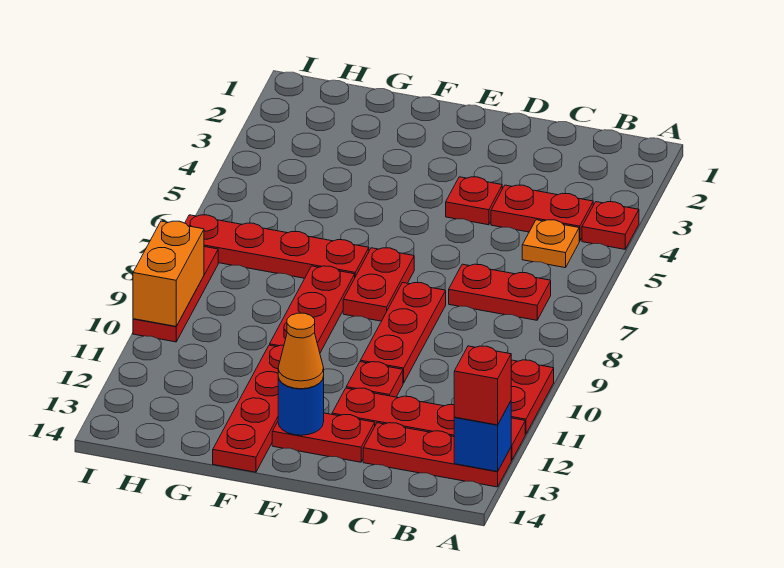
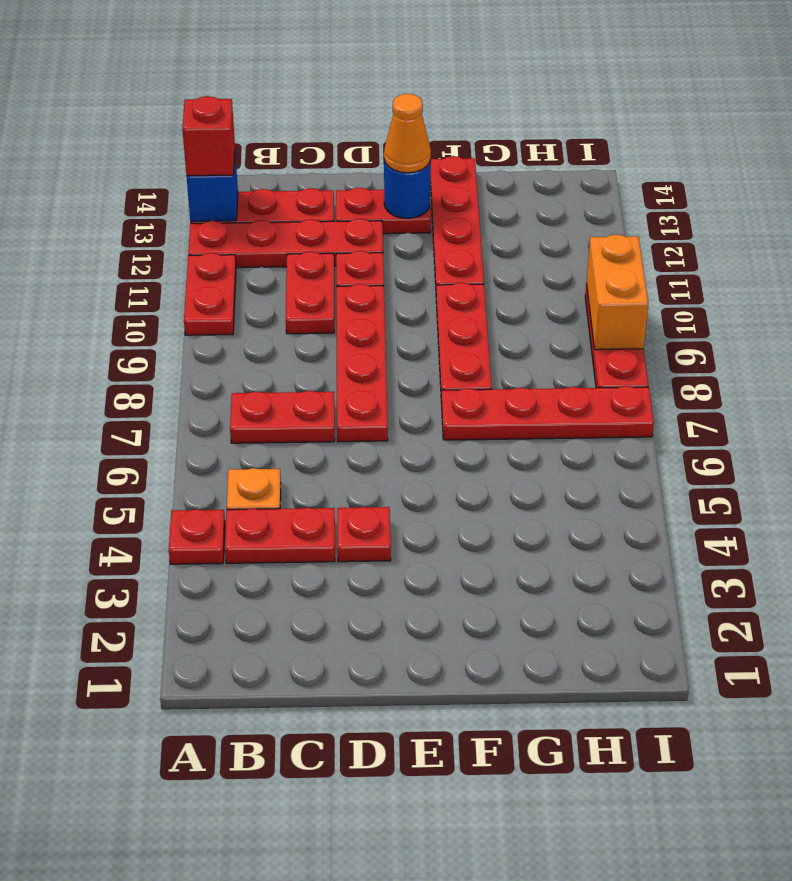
red 1x3 plate [360,283,446,383] -> red 1x4 plate [336,284,388,442]
red 1x2 plate [343,248,414,321] -> red 1x2 plate moved to [286,252,334,334]

